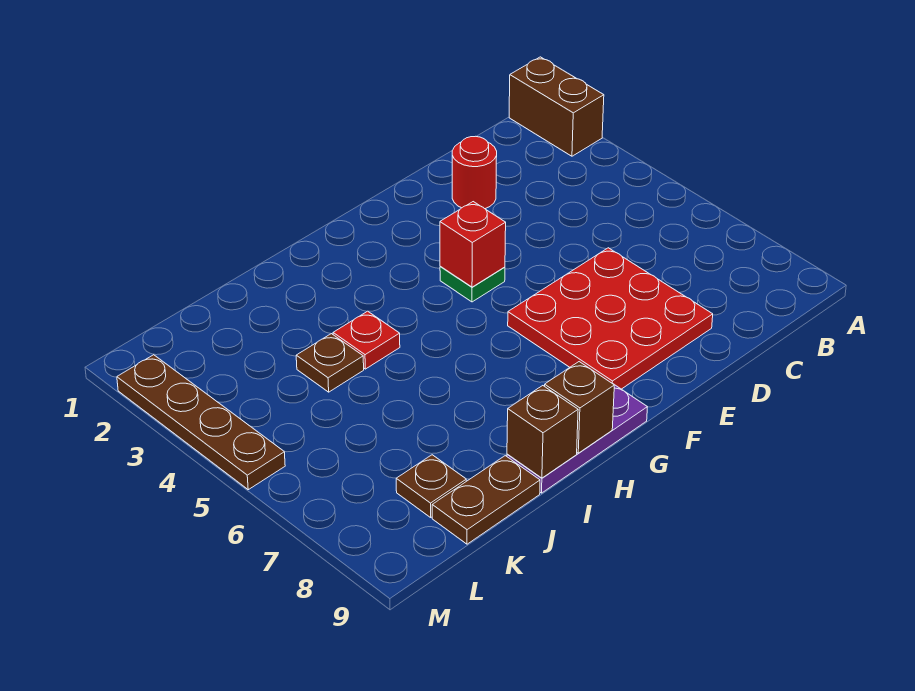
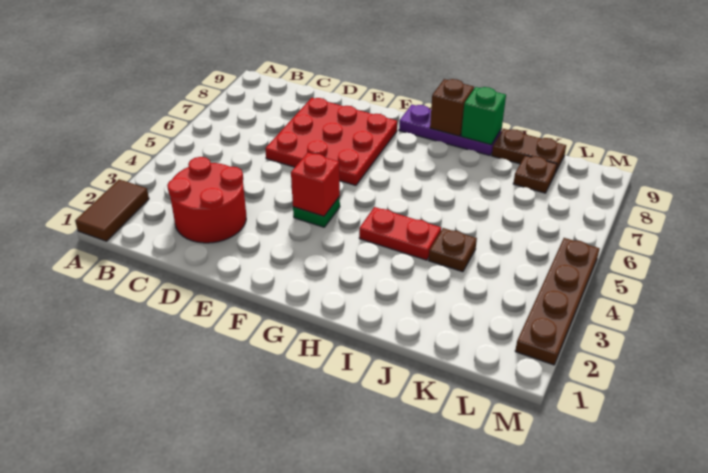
brown 1x2 brick [509,57,604,156] -> brown 1x2 tile [75,179,149,241]
red 1x1 round brick [452,136,497,209] -> red 2x2 round brick [167,157,246,243]
red 1x1 plate [333,311,400,369] -> red 1x2 plate [359,207,441,260]
brown 1x1 brick [507,386,578,478] -> green 1x1 brick [461,87,506,145]

